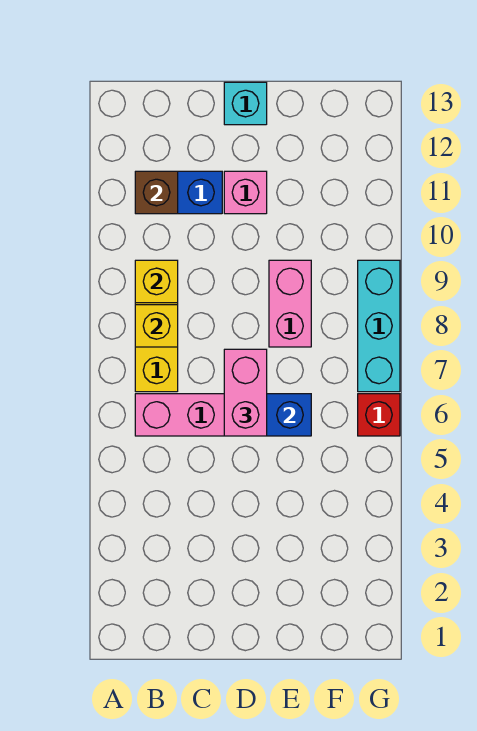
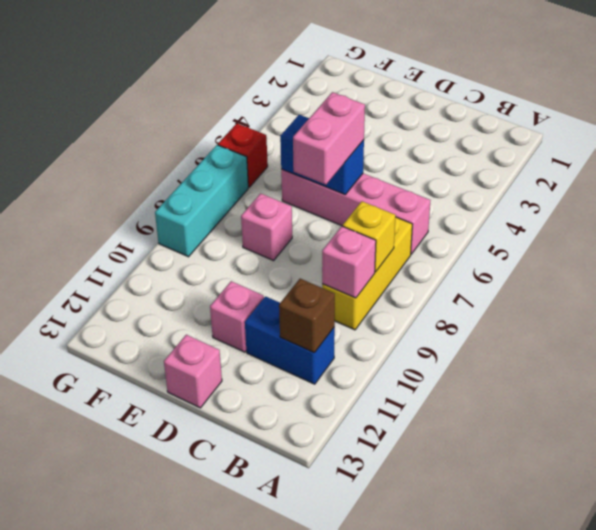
yellow 1x1 brick [135,260,178,303] -> pink 1x1 brick [322,226,376,298]
cyan 1x1 brick [224,82,267,125] -> pink 1x1 brick [164,335,222,408]
pink 1x2 brick [269,260,311,347] -> pink 1x1 brick [241,193,292,261]

